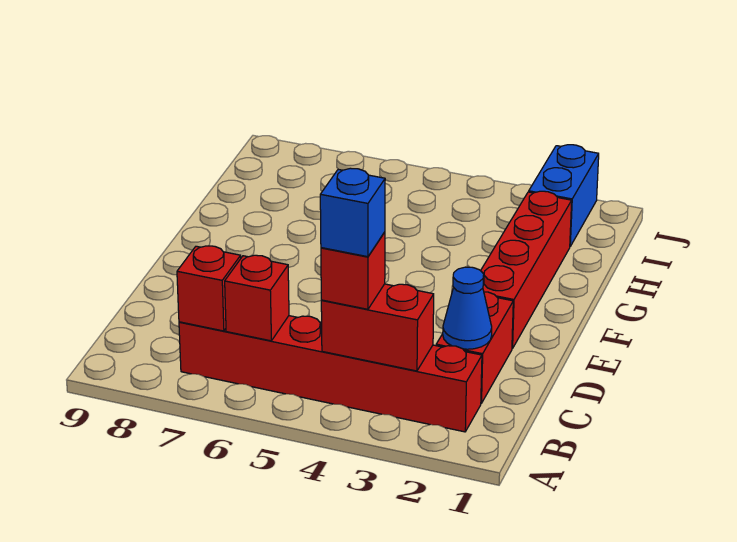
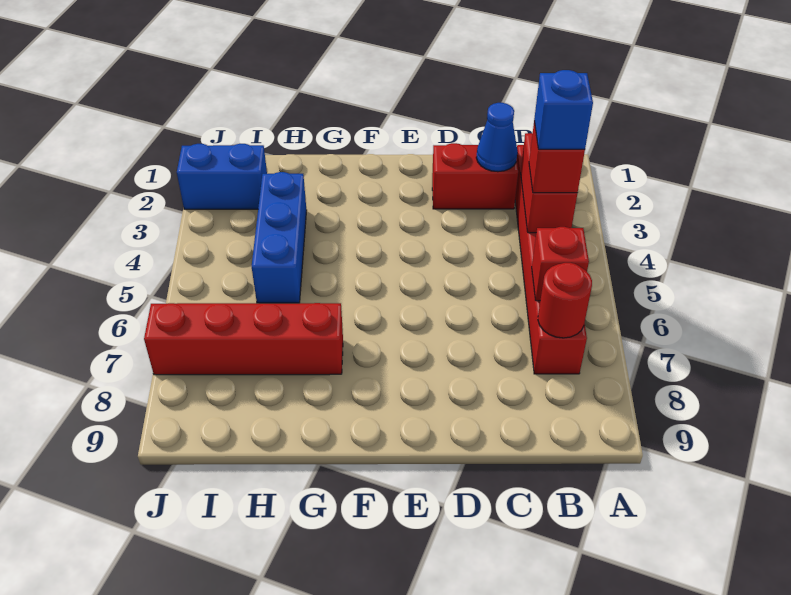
red 1x1 brick [177,246,241,331] -> red 1x1 round brick [538,263,592,338]
red 1x4 brick [481,191,572,349] -> red 1x4 brick moved to [144,303,343,375]
none -> blue 1x3 brick [252,172,307,303]

